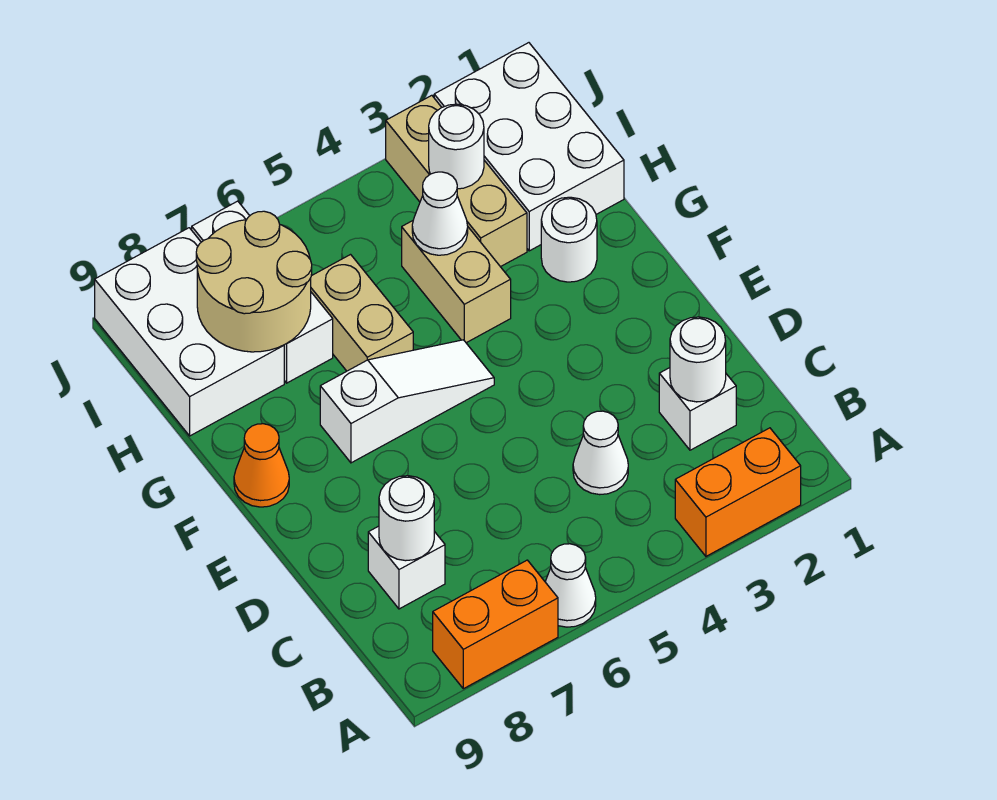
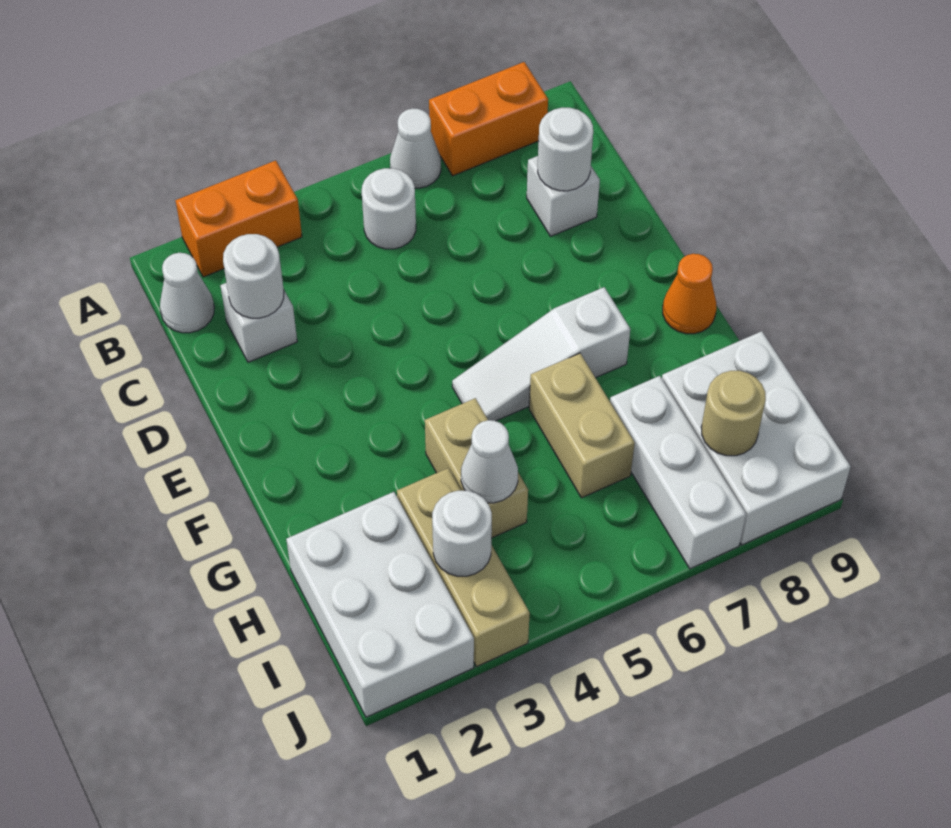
white 1x1 cone [573,411,628,495] -> white 1x1 cone moved to [160,253,214,333]
white 1x1 round brick [541,197,597,282] -> white 1x1 round brick moved to [362,168,416,249]
tan 2x2 round brick [196,211,312,352] -> tan 1x1 round brick [701,371,766,456]

